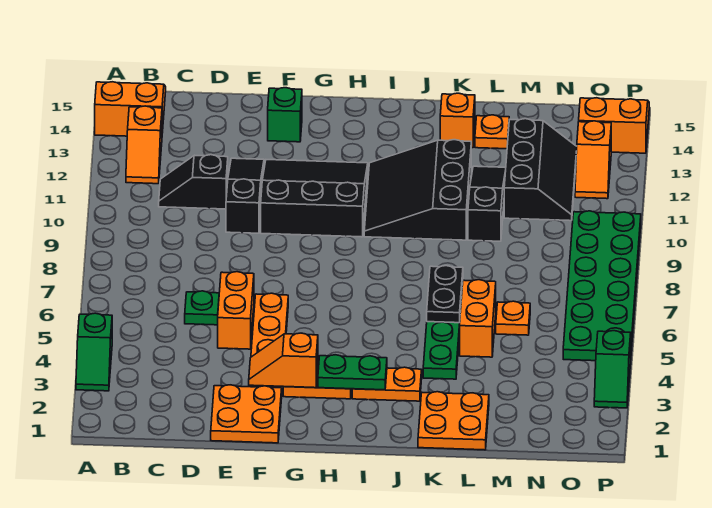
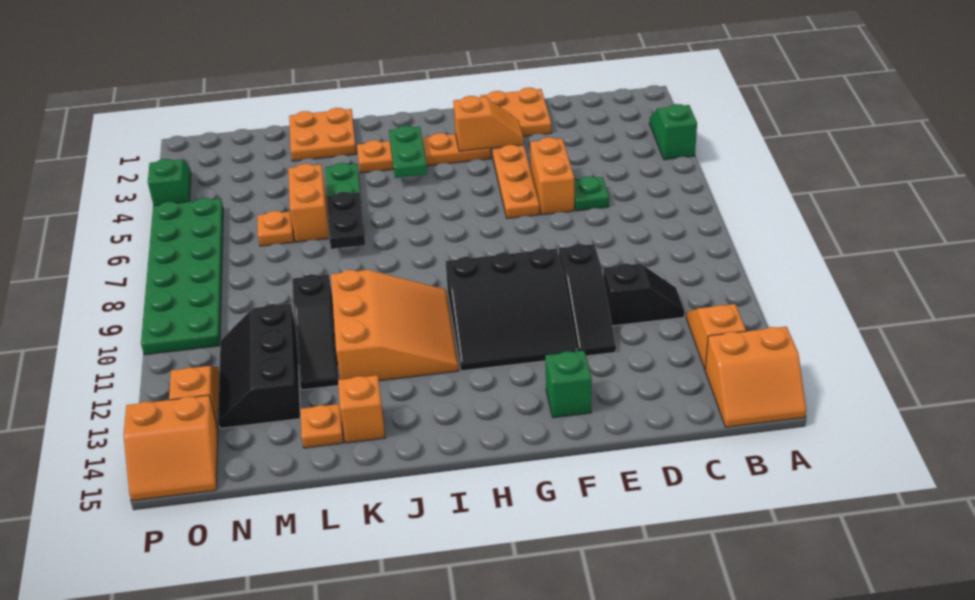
green 1x2 plate [318,355,387,390] -> green 1x2 plate turned to [389,126,427,178]
black 3x3 slope [364,140,471,240] -> orange 3x3 slope [331,270,459,381]

